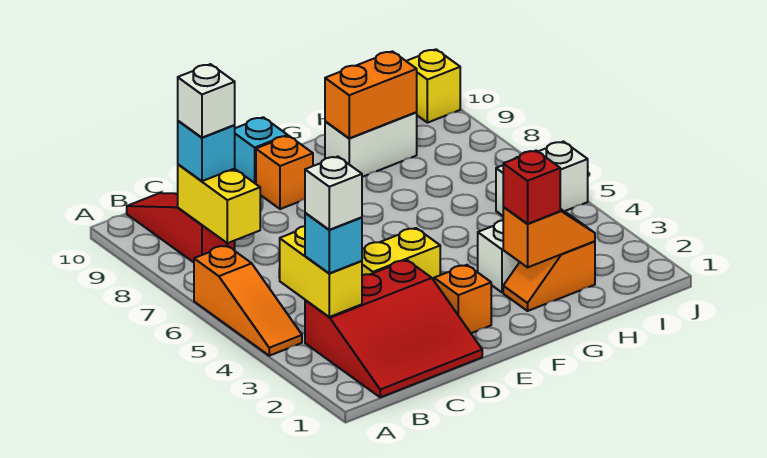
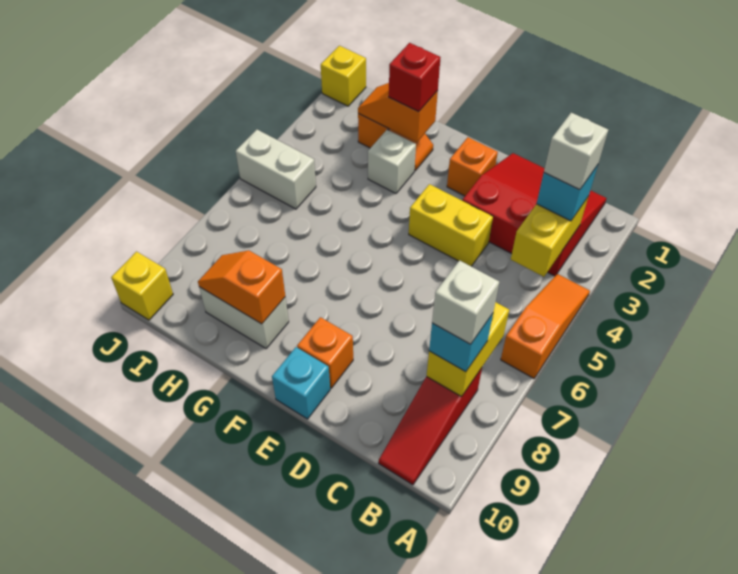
orange 1x2 brick [325,51,417,138] -> orange 1x2 slope [198,250,285,324]
none -> yellow 1x1 brick [321,46,366,106]

